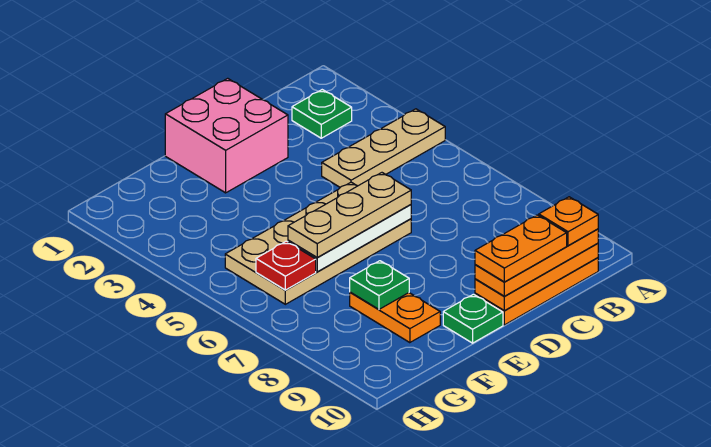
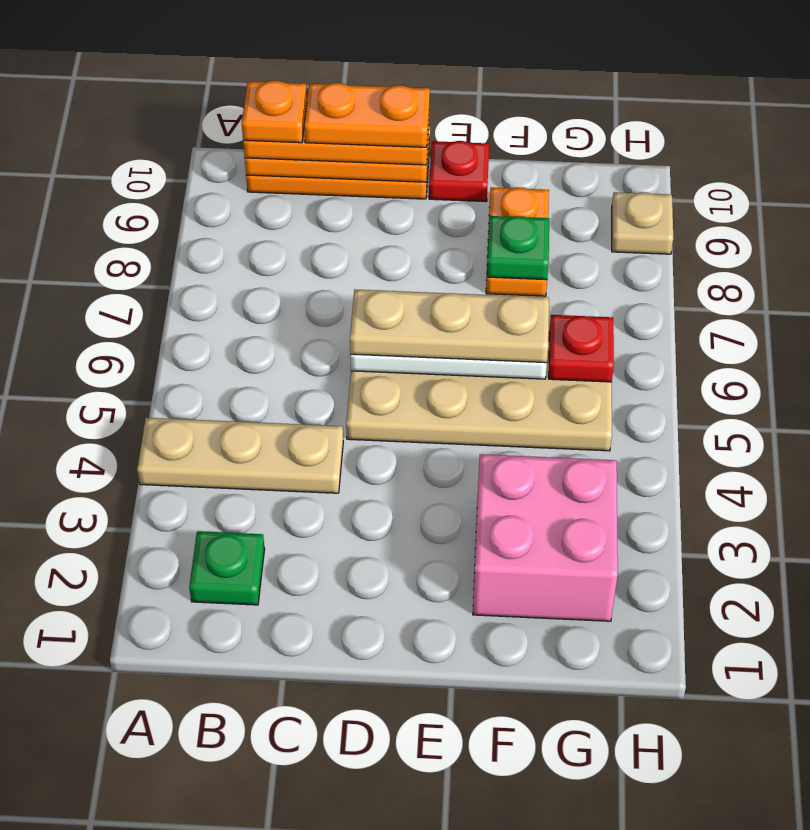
pink 2x2 brick [165,78,288,193] -> pink 2x2 brick moved to [473,454,618,621]
green 1x1 plate [443,294,503,343] -> red 1x1 plate [429,141,489,202]
none -> tan 1x1 plate [612,192,673,254]

